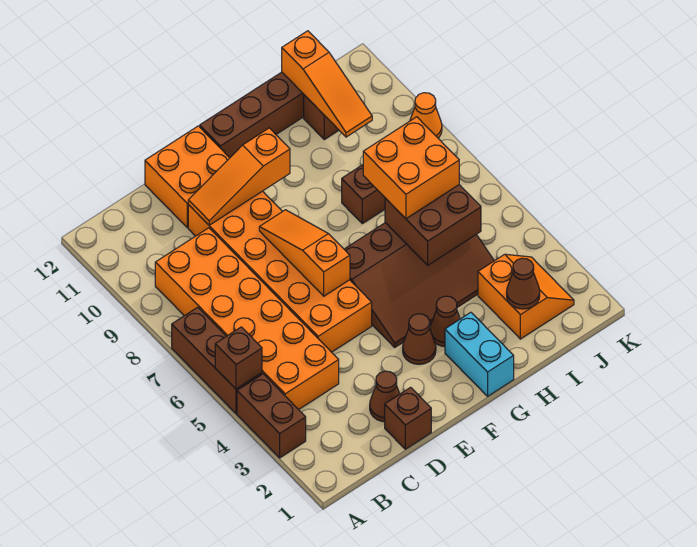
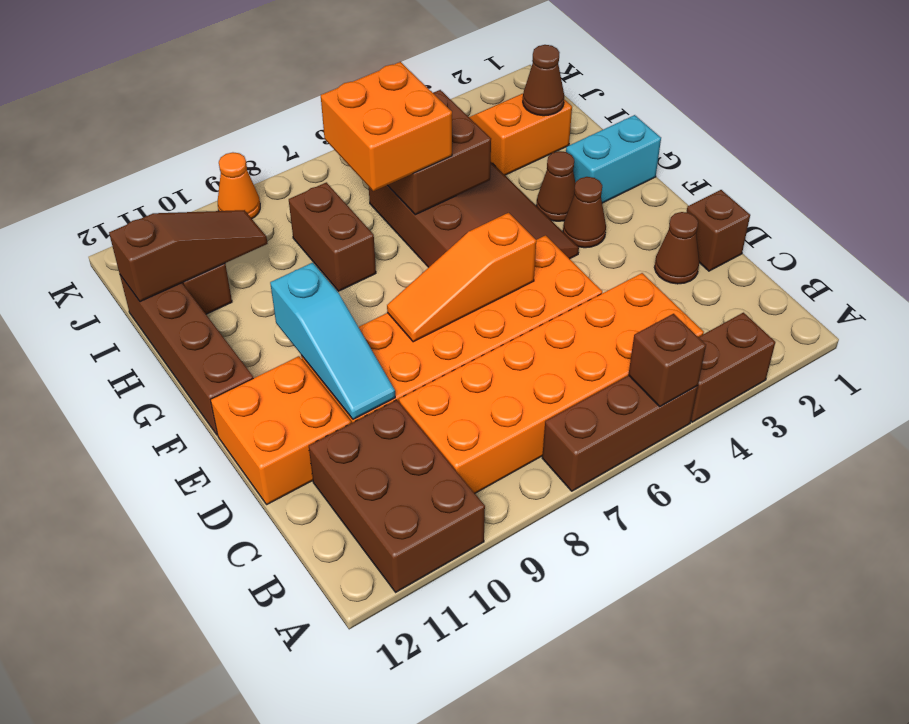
none -> brown 2x3 brick [309,400,485,592]
orange 1x3 slope [188,128,290,225] -> cyan 1x3 slope [270,263,395,419]
orange 1x3 slope [282,31,372,137] -> brown 1x3 slope [109,210,268,302]

